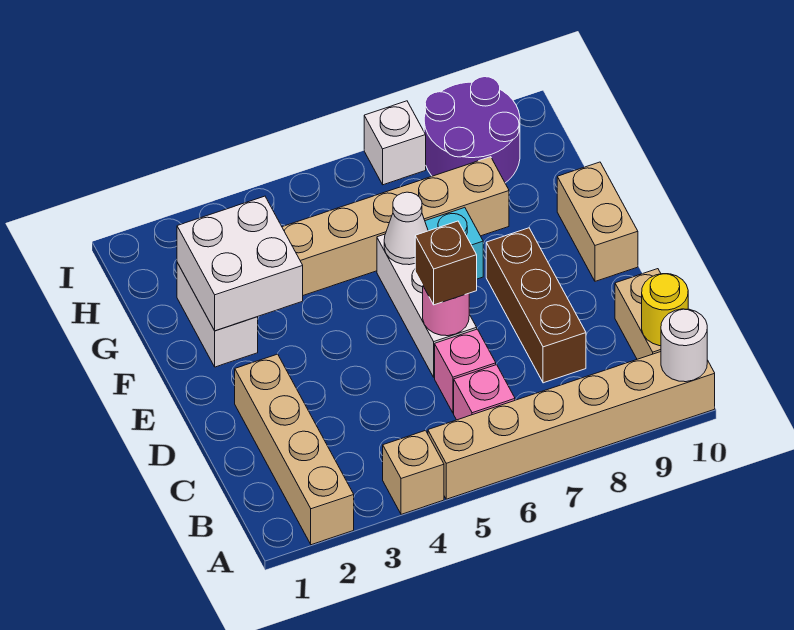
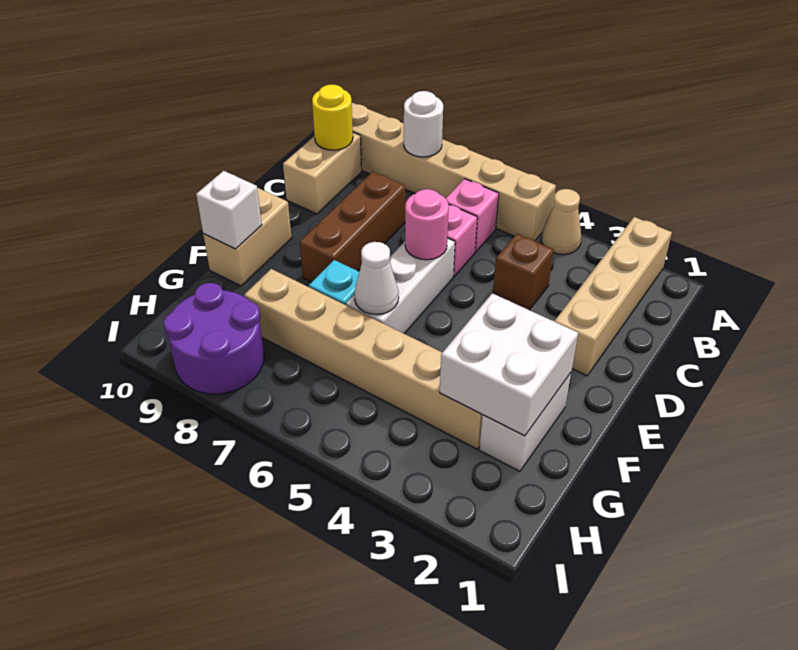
tan 1x1 brick [383,430,444,514] -> tan 1x1 cone [541,189,581,255]
white 1x1 round brick [661,309,707,382] -> white 1x1 round brick moved to [404,91,443,157]
brown 1x1 brick [415,221,477,305] -> brown 1x1 brick moved to [493,234,554,310]
white 1x1 brick [364,101,426,185] -> white 1x1 brick moved to [196,171,262,249]

